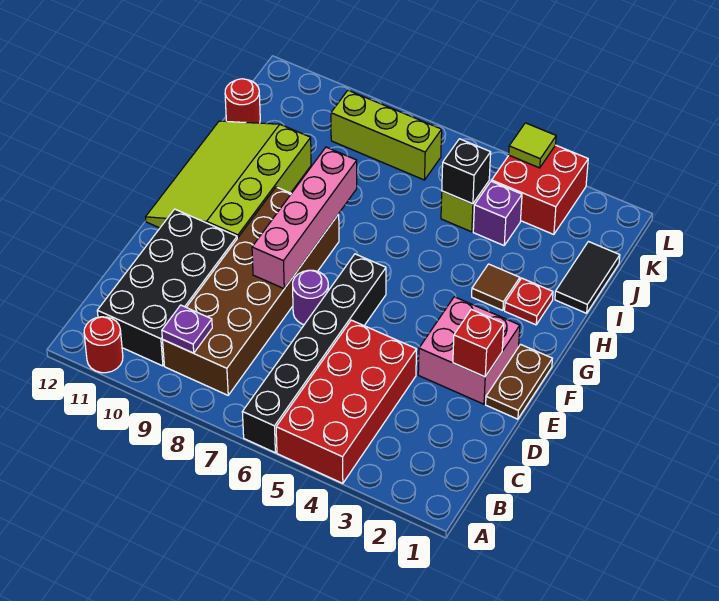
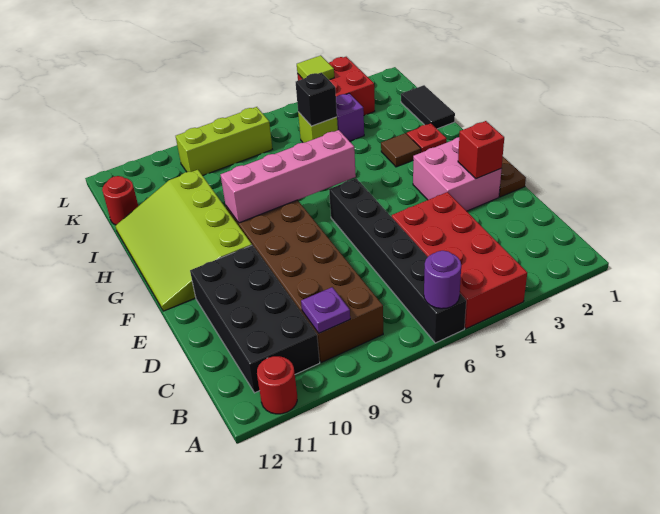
purple 1x1 round brick [293,270,328,325] -> purple 1x1 round brick moved to [424,251,461,309]
pink 1x4 brick [252,147,357,288] -> pink 1x4 brick turned to [221,130,356,223]

